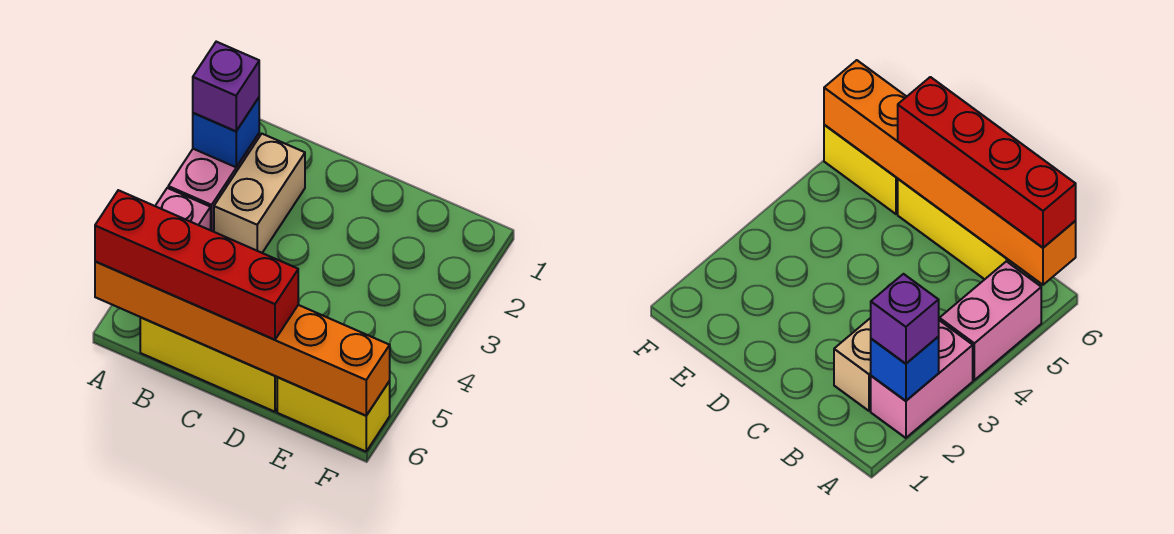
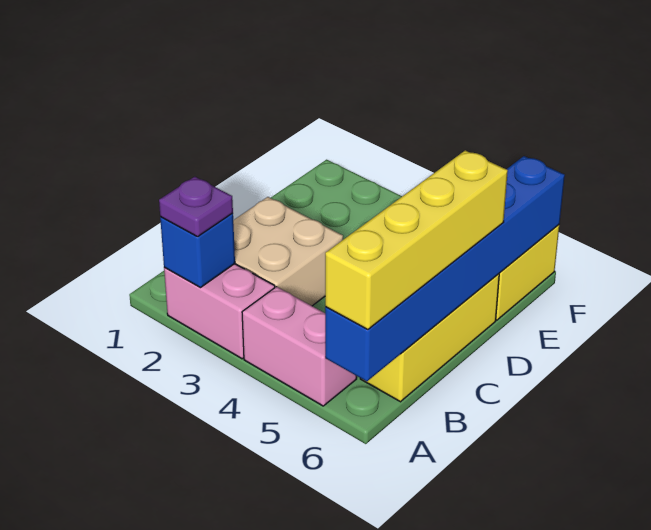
purple 1x1 brick [193,42,259,131] -> purple 1x1 plate [159,177,233,237]
orange 1x6 brick [95,262,390,416] -> blue 1x6 brick [325,156,565,381]
red 1x4 brick [95,190,298,340] -> yellow 1x4 brick [325,150,508,330]
tan 1x2 brick [214,134,305,253] -> tan 2x2 brick [233,197,343,306]

